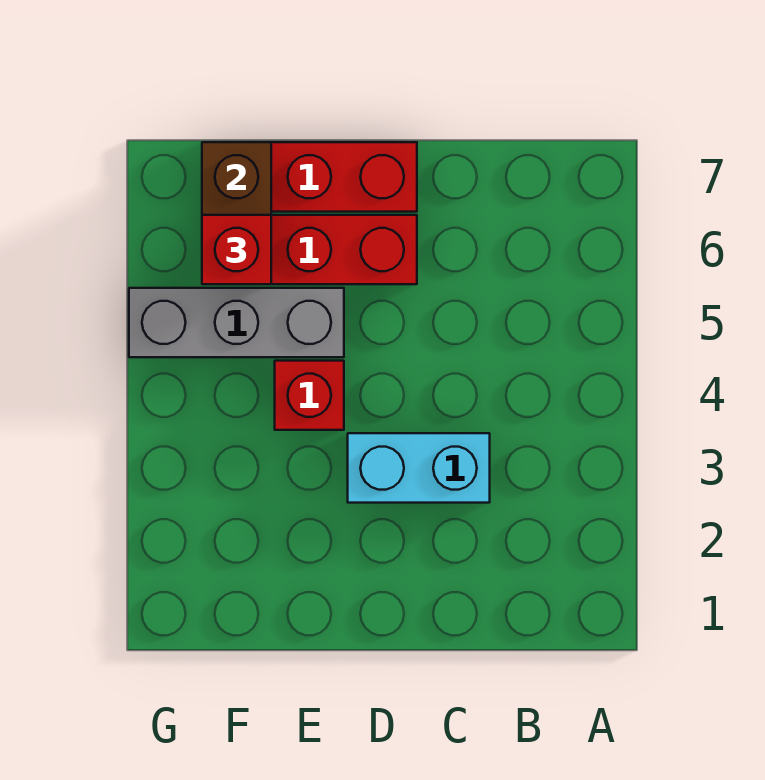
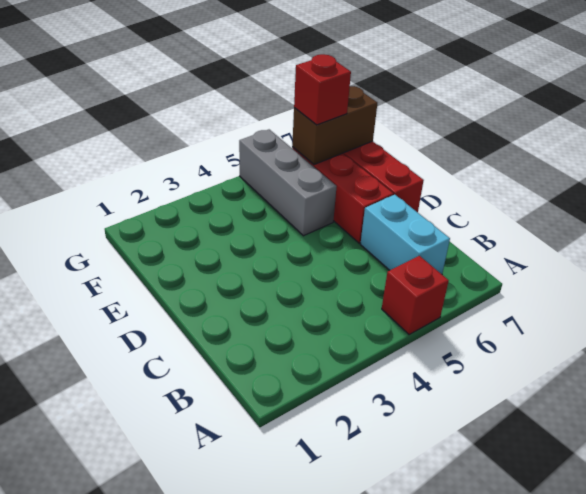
cyan 1x2 brick [348,433,490,503] -> cyan 1x2 brick moved to [360,195,450,274]
red 1x1 brick [275,361,344,430] -> red 1x1 brick moved to [382,256,449,335]

